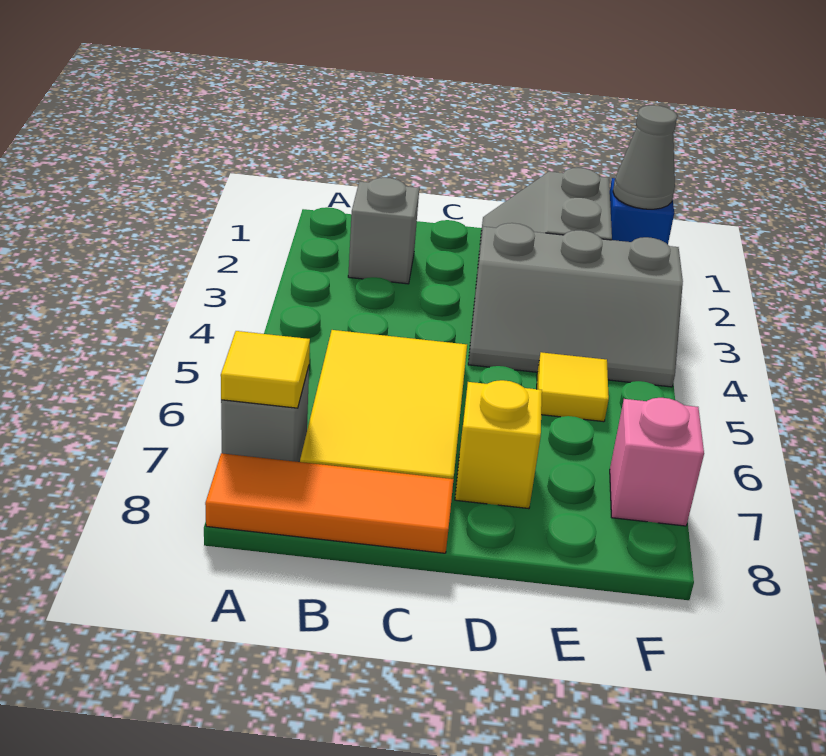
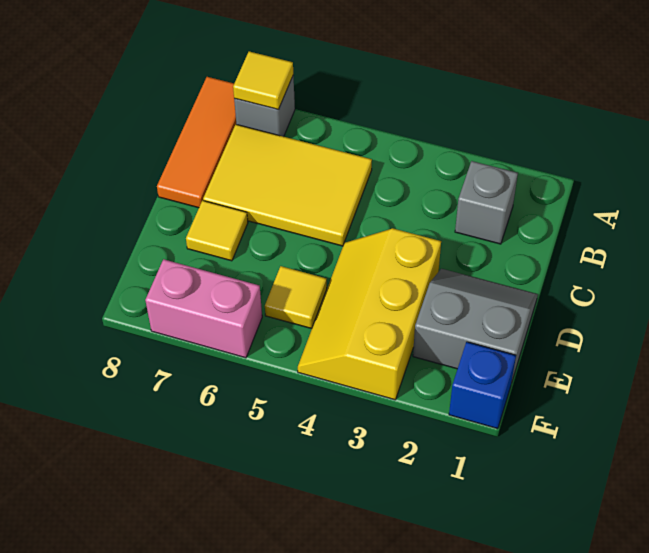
grey 2x3 slope [468,223,683,387] -> yellow 2x3 slope [298,228,441,400]
yellow 1x1 brick [455,380,542,509] -> yellow 1x1 tile [186,201,248,261]
grey 1x1 cone [613,105,677,209] -> none
pink 1x1 brick [610,398,704,526] -> pink 1x2 brick [145,259,262,358]

